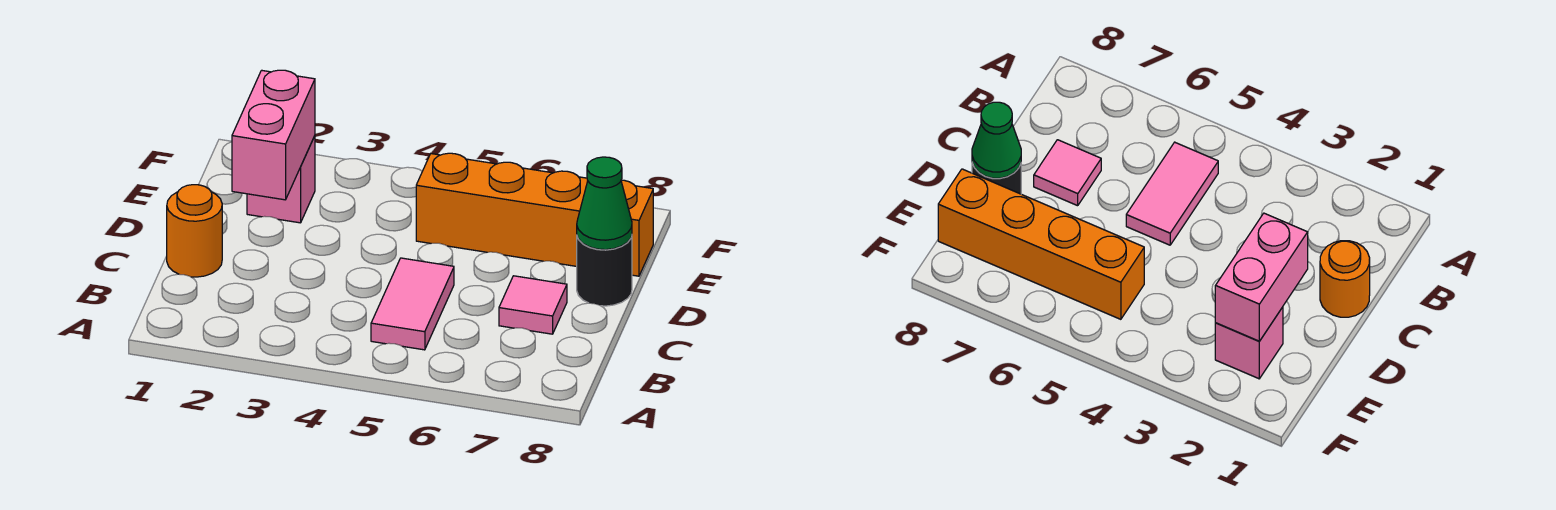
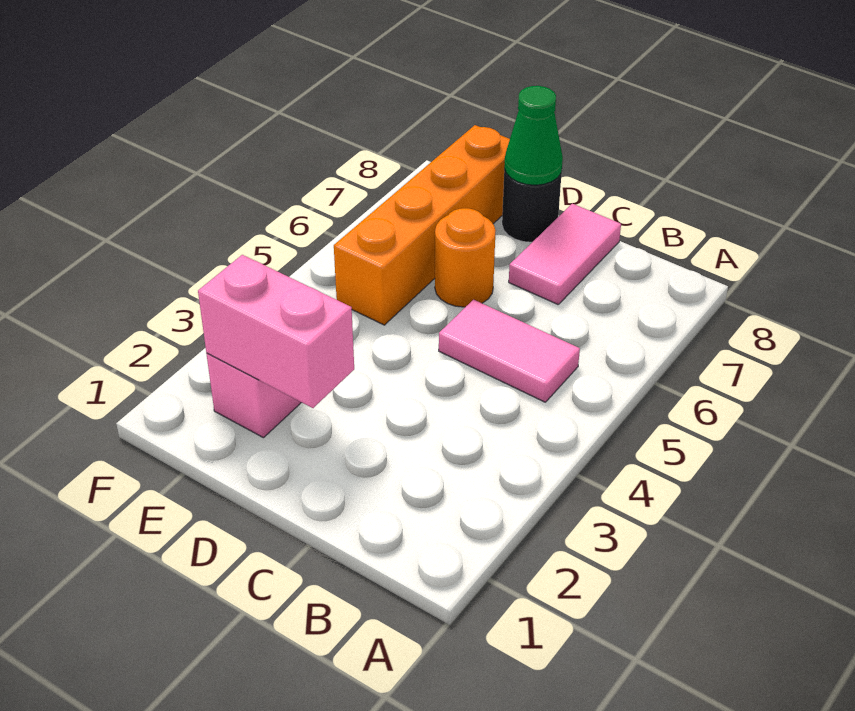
orange 1x1 round brick [167,185,222,277] -> orange 1x1 round brick moved to [435,208,496,307]
pink 1x1 tile [499,276,567,334] -> pink 1x2 tile [509,204,621,304]

